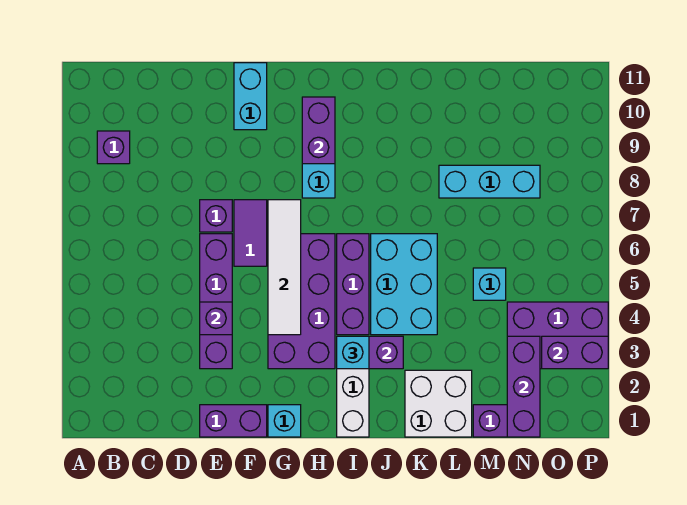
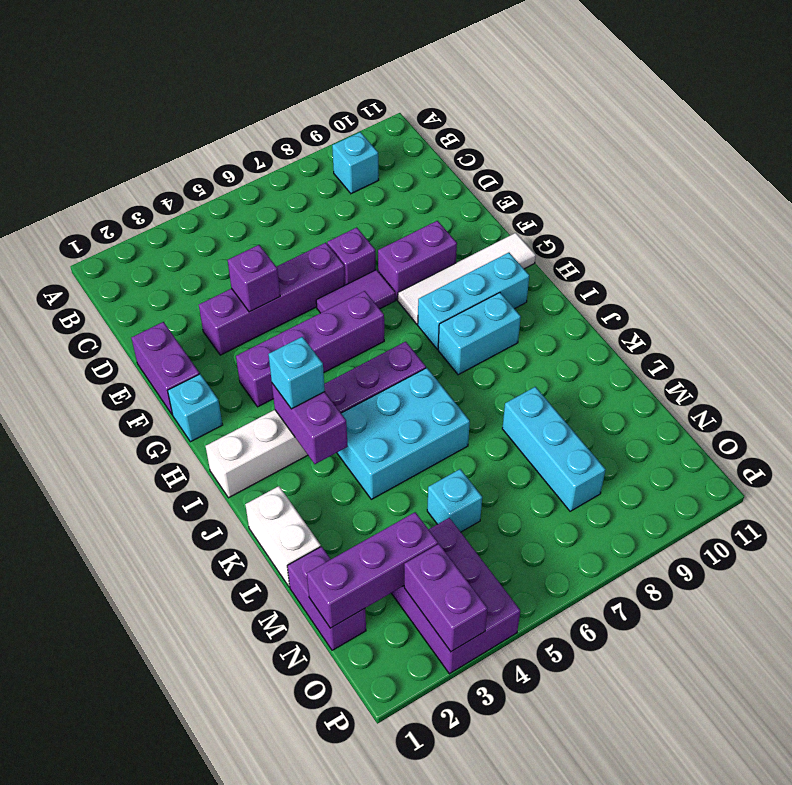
purple 1x1 brick [97,131,130,164] -> cyan 1x1 brick [332,132,379,194]
cyan 1x2 brick [234,63,267,130] -> cyan 1x2 brick moved to [438,293,521,375]
purple 2x4 brick [268,234,335,369] -> purple 1x4 brick [236,291,384,407]
white 1x4 tile [268,200,301,335] -> white 1x4 tile moved to [398,233,536,324]
purple 1x2 brick [302,97,335,164] -> purple 1x2 brick moved to [378,221,457,300]
white 2x2 brick [405,370,472,437] -> white 1x2 brick [245,486,321,587]

